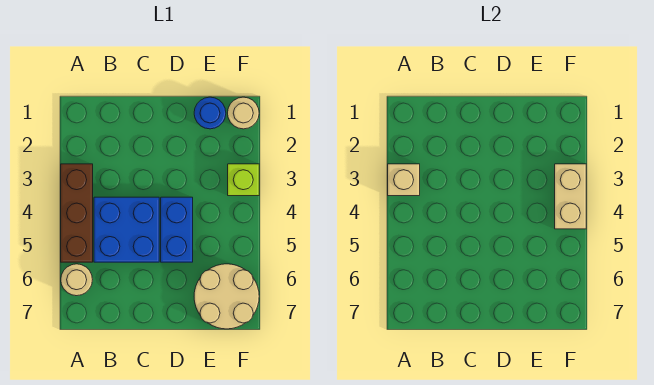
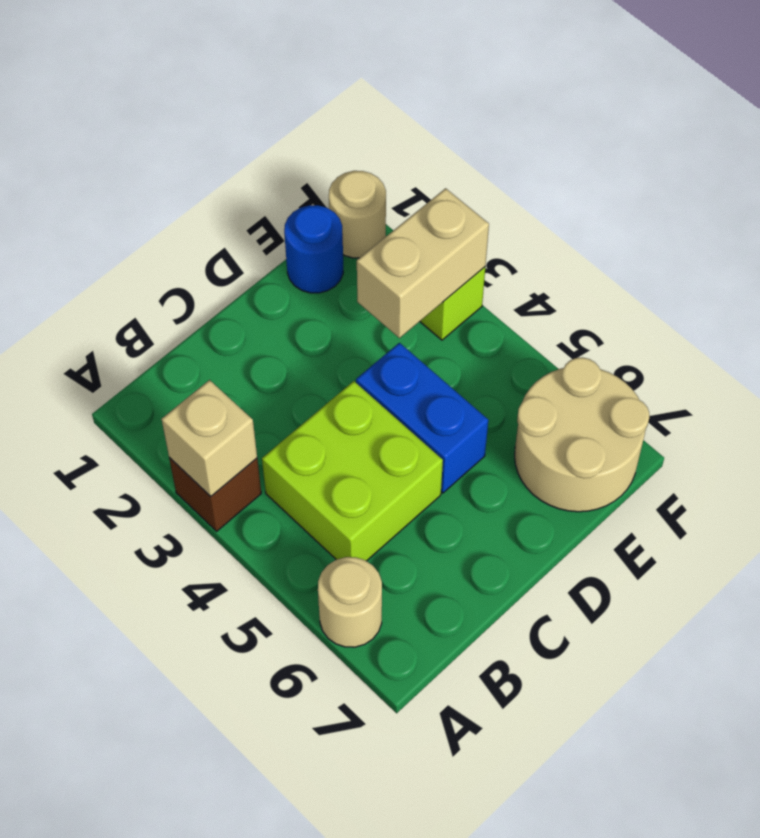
brown 1x3 brick [61,164,93,262] -> brown 1x1 brick [169,458,261,531]
blue 2x2 brick [94,197,159,262] -> lime 2x2 brick [262,381,443,561]
tan 1x2 brick [555,164,586,229] -> tan 1x2 brick turned to [357,188,489,338]

